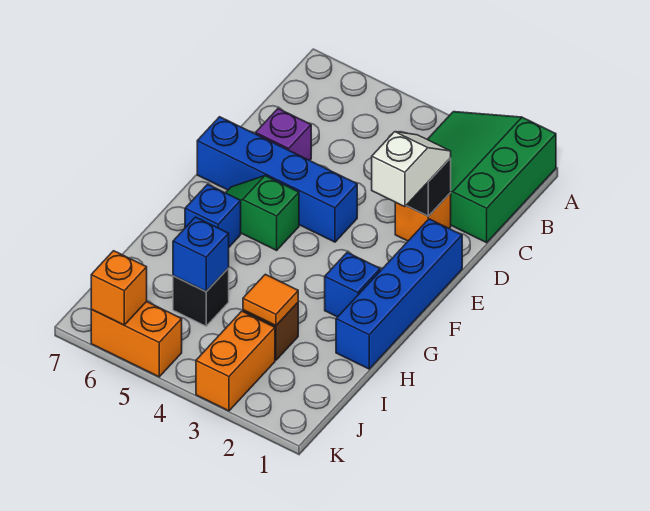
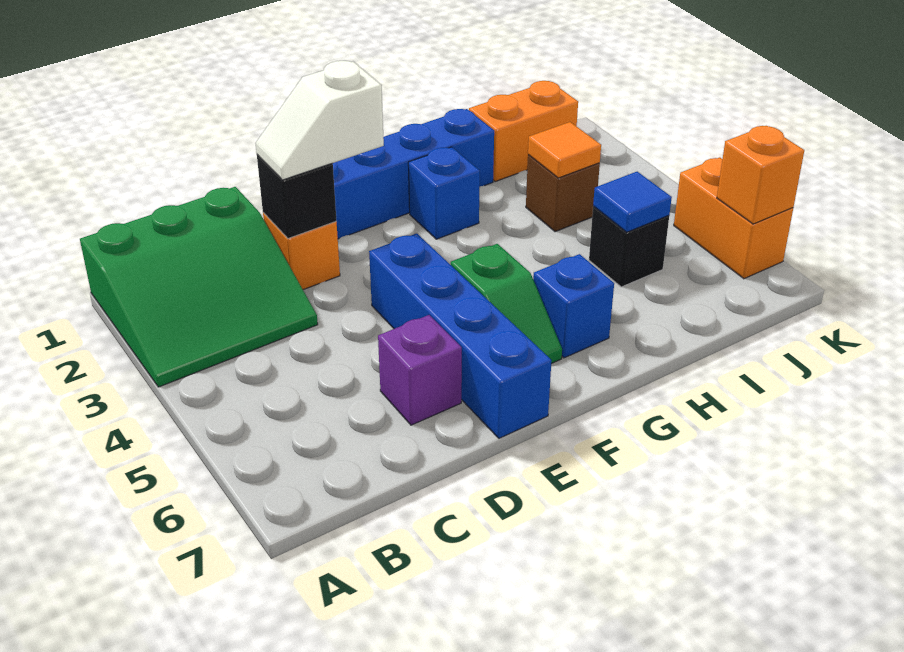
blue 1x1 brick [173,217,229,292] -> blue 1x1 tile [593,172,672,232]
orange 1x2 brick [196,311,275,411] -> orange 1x2 brick moved to [469,81,578,182]

